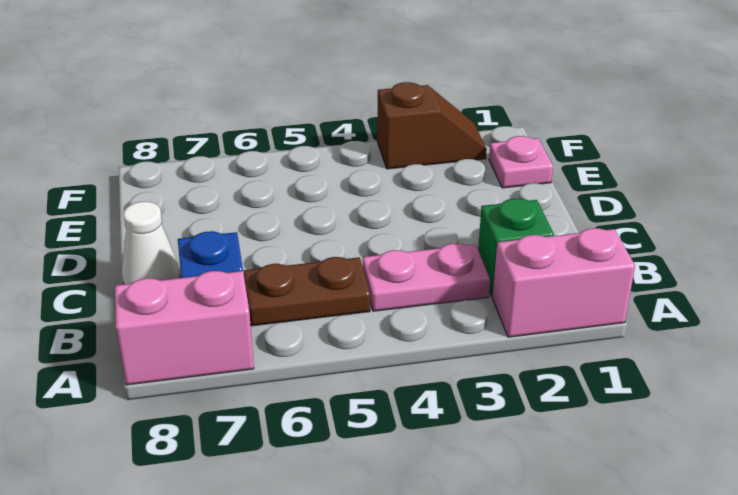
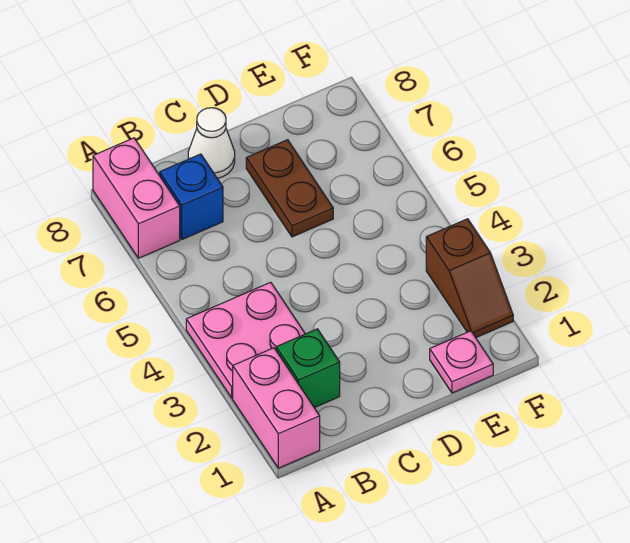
pink 1x2 plate [363,244,490,311] -> pink 2x2 plate [186,282,305,398]
brown 1x2 plate [244,257,370,326] -> brown 1x2 plate moved to [246,140,333,237]

